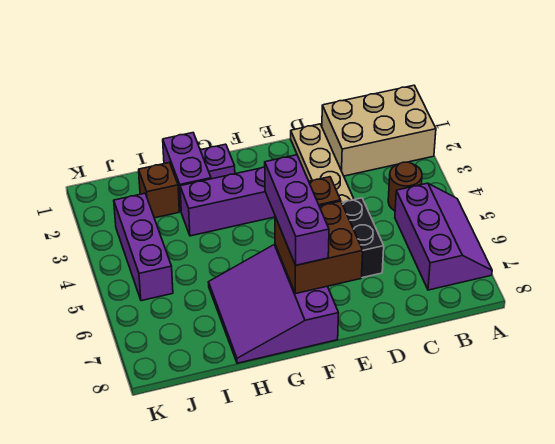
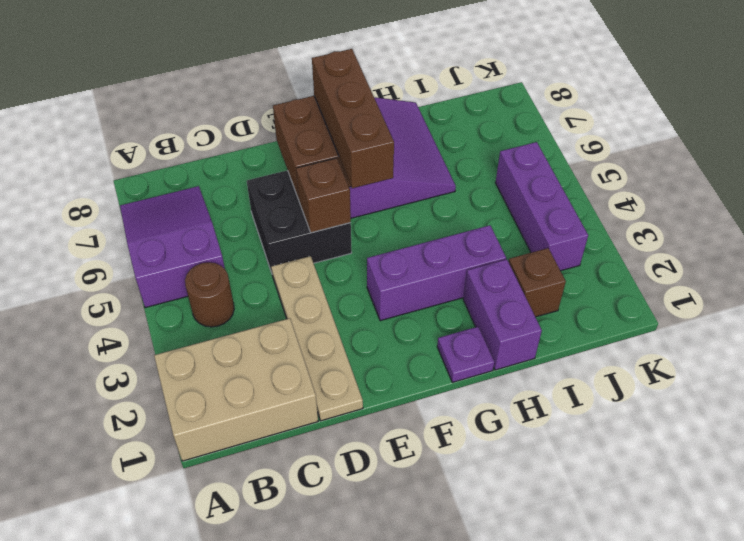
purple 2x3 slope [395,183,492,290] -> purple 2x3 slope turned to [120,186,225,308]
purple 1x3 brick [265,155,329,265] -> brown 1x3 brick [312,49,394,188]

